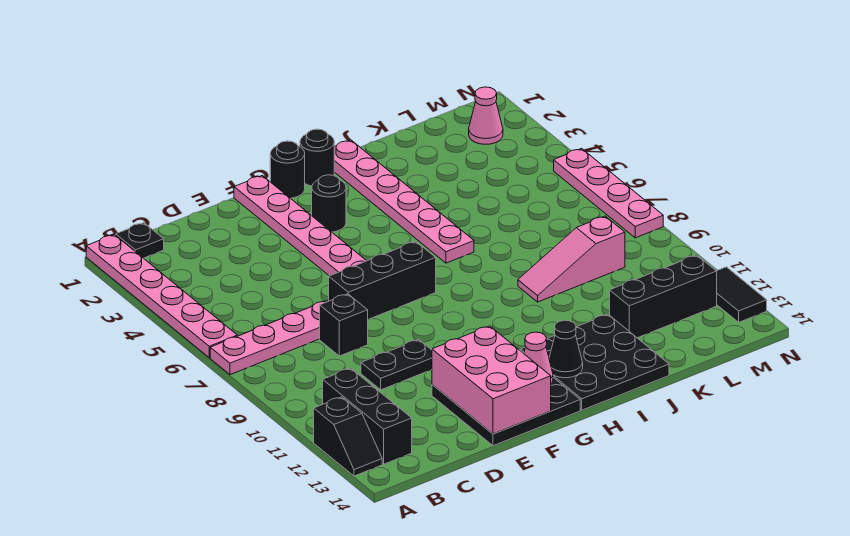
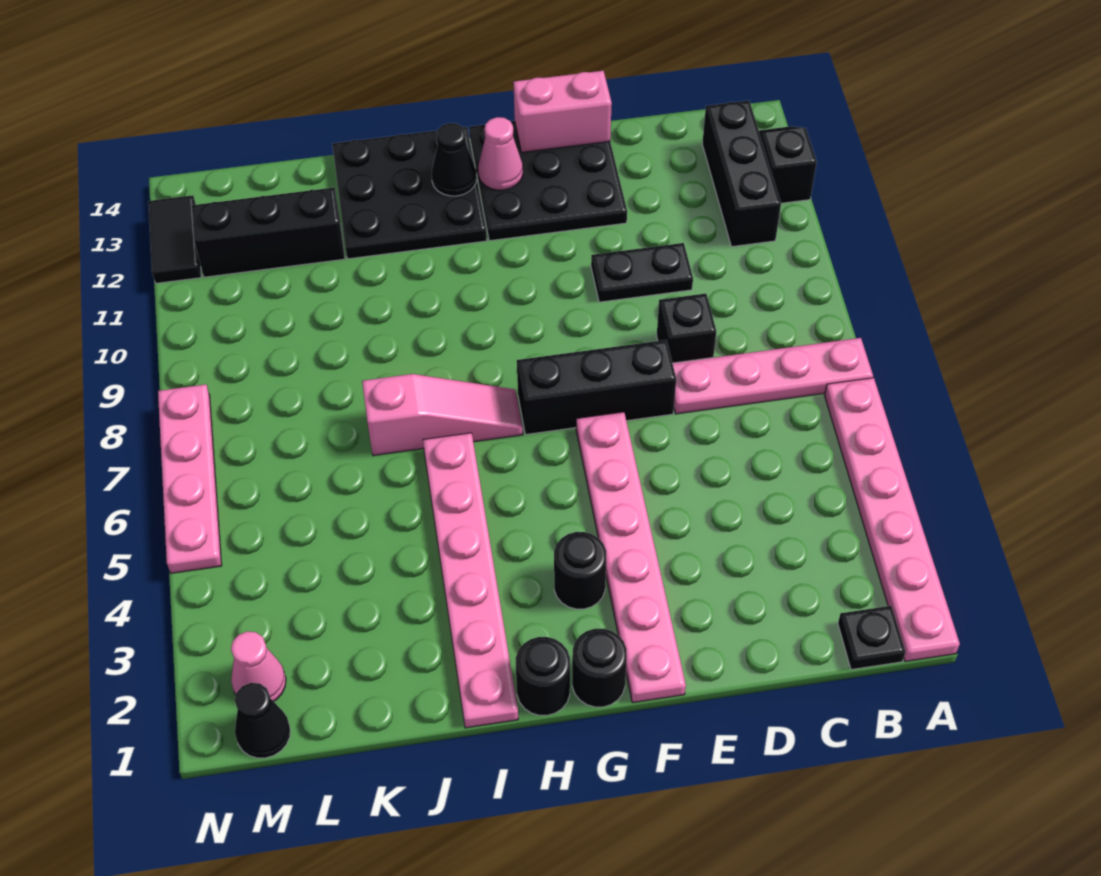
pink 2x3 brick [432,326,551,434] -> pink 1x2 brick [513,71,612,152]
pink 1x3 slope [518,216,625,302] -> pink 1x3 slope moved to [362,374,523,456]
none -> black 1x1 cone [235,683,290,758]

